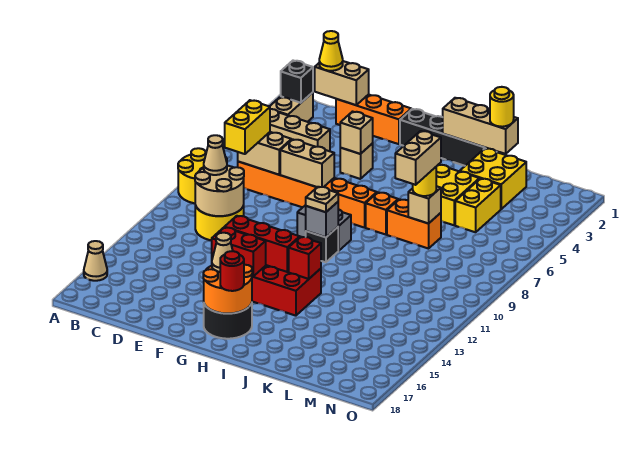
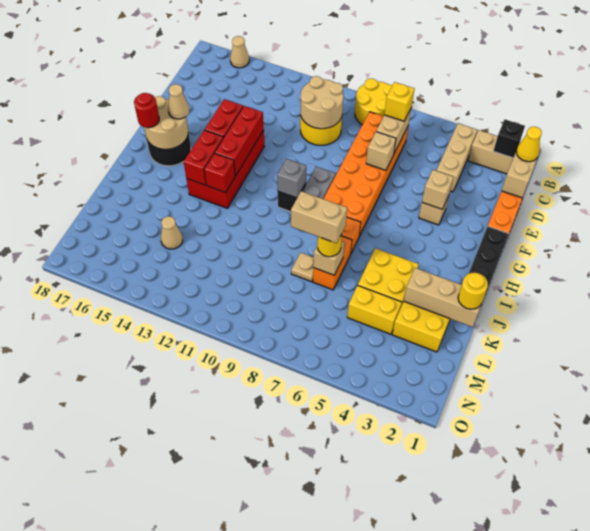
orange 1x6 brick [238,162,377,228] -> orange 2x6 brick [324,112,409,236]
yellow 1x2 brick [225,100,270,154] -> yellow 1x1 brick [384,82,414,121]
tan 1x1 cone [204,135,227,175] -> tan 1x1 cone moved to [161,216,183,249]
tan 1x2 brick [280,139,334,187] -> tan 1x1 brick [366,132,396,170]
orange 2x2 round brick [203,265,252,313] -> tan 2x2 round brick [144,96,188,149]
tan 1x1 plate [306,187,338,212] -> tan 1x1 plate moved to [291,253,314,282]
none -> red 1x2 brick [184,130,223,185]
tan 1x3 brick [443,98,518,154] -> tan 1x3 brick turned to [404,268,482,327]

